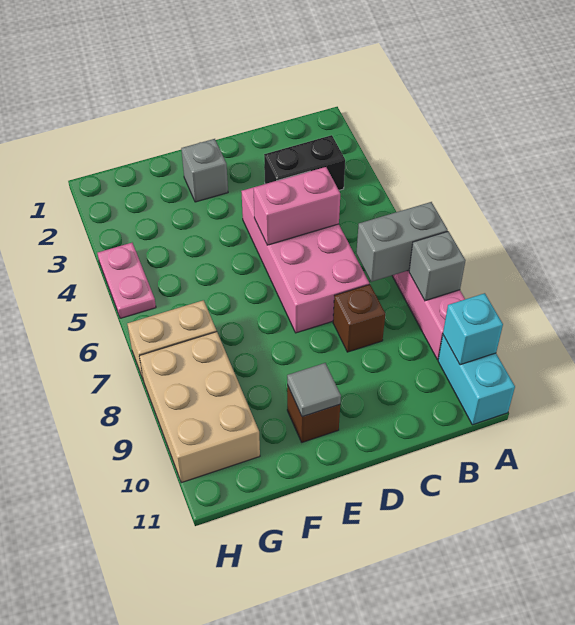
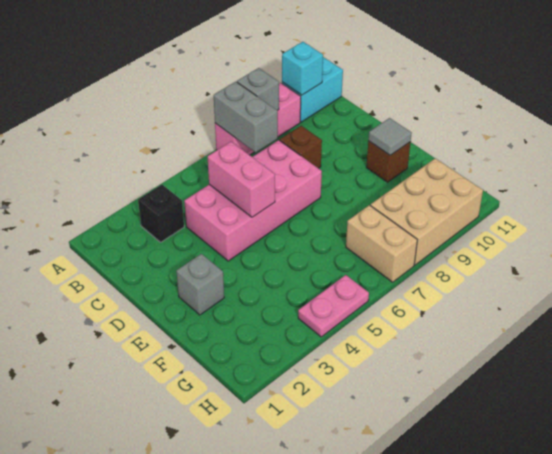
black 1x2 brick [264,135,345,190] -> black 1x1 brick [138,185,184,242]

